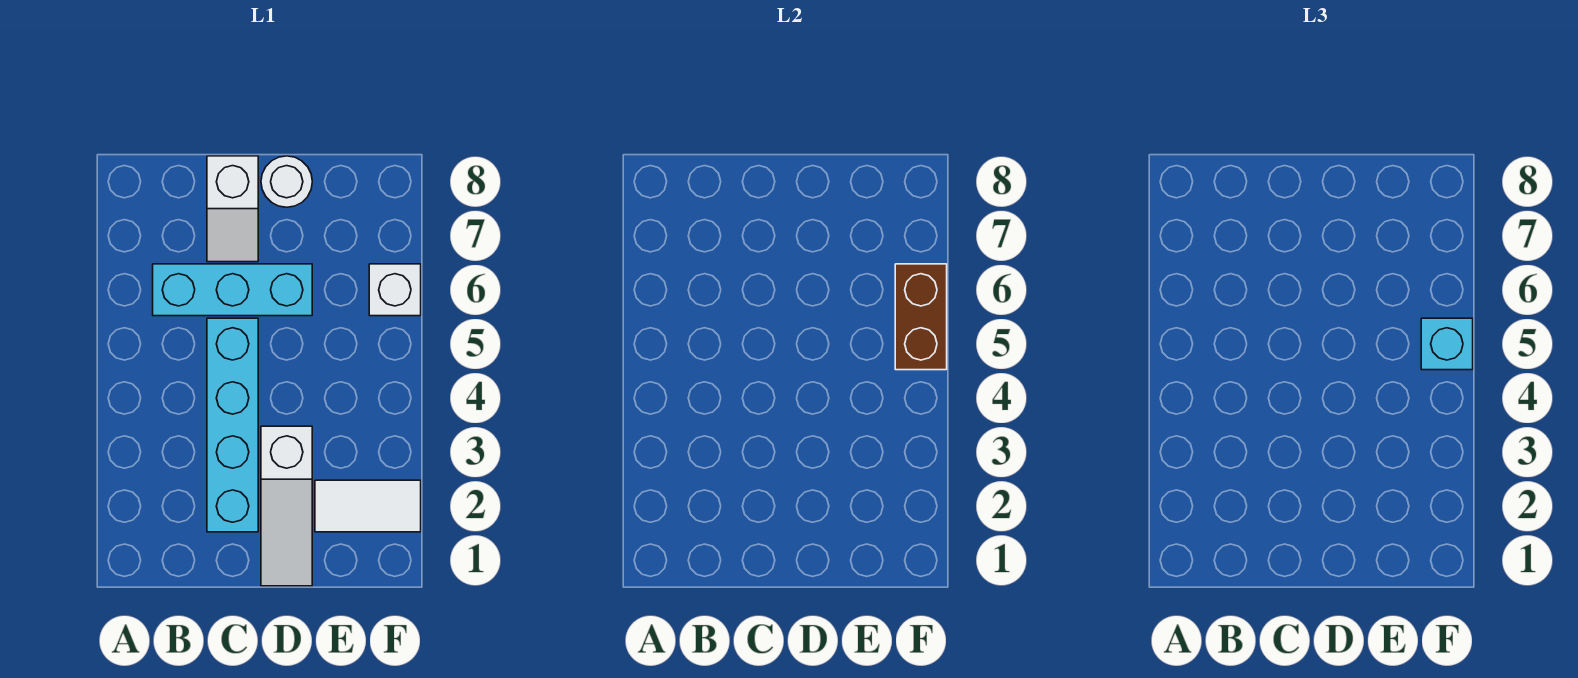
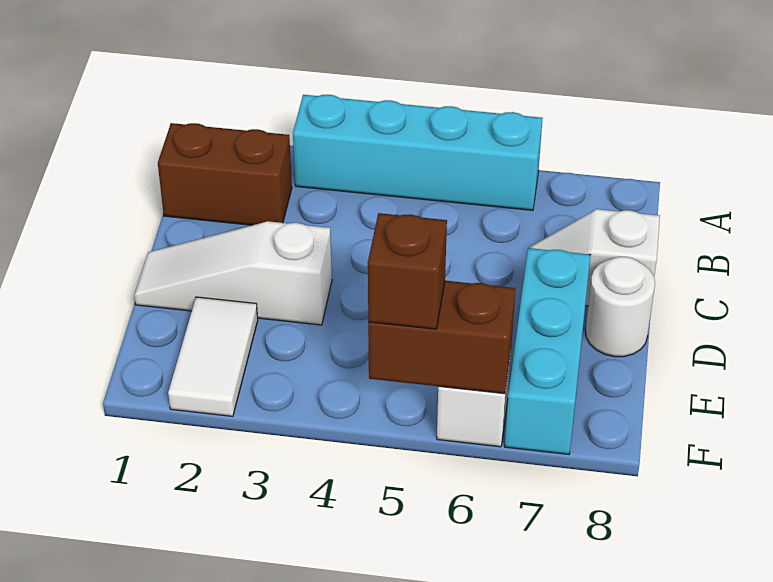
none -> brown 1x2 brick [158,123,292,225]
cyan 1x3 brick [153,264,312,316] -> cyan 1x3 brick moved to [505,248,590,454]
cyan 1x4 brick [207,318,258,532] -> cyan 1x4 brick moved to [293,95,543,210]
cyan 1x1 brick [1421,318,1473,370] -> brown 1x1 brick [368,213,447,329]

